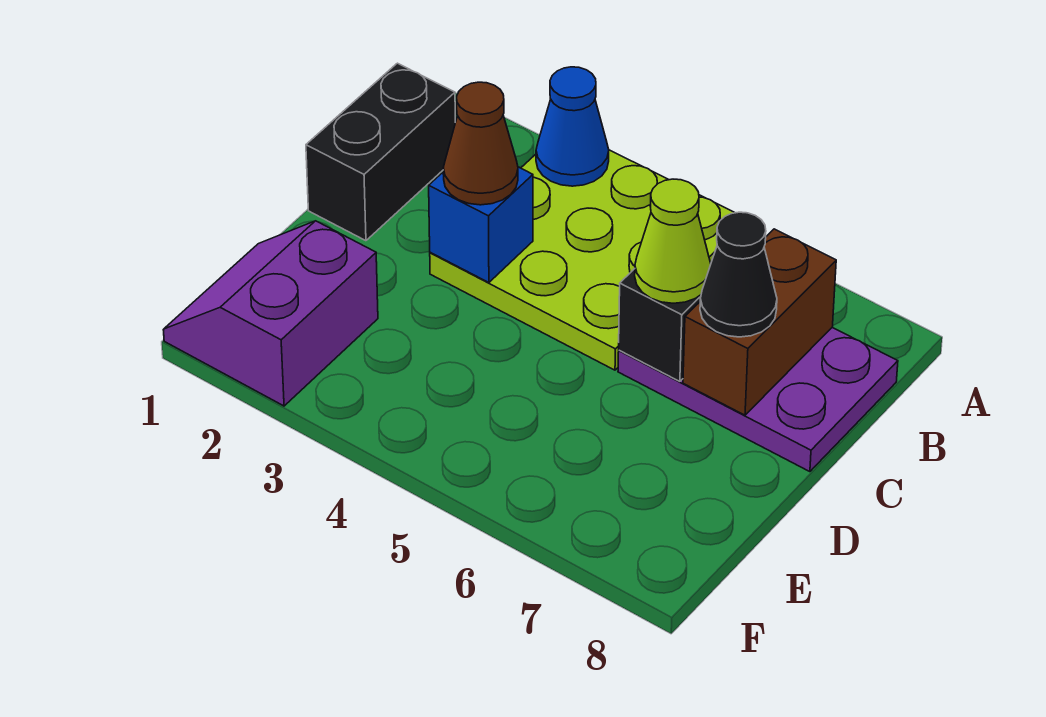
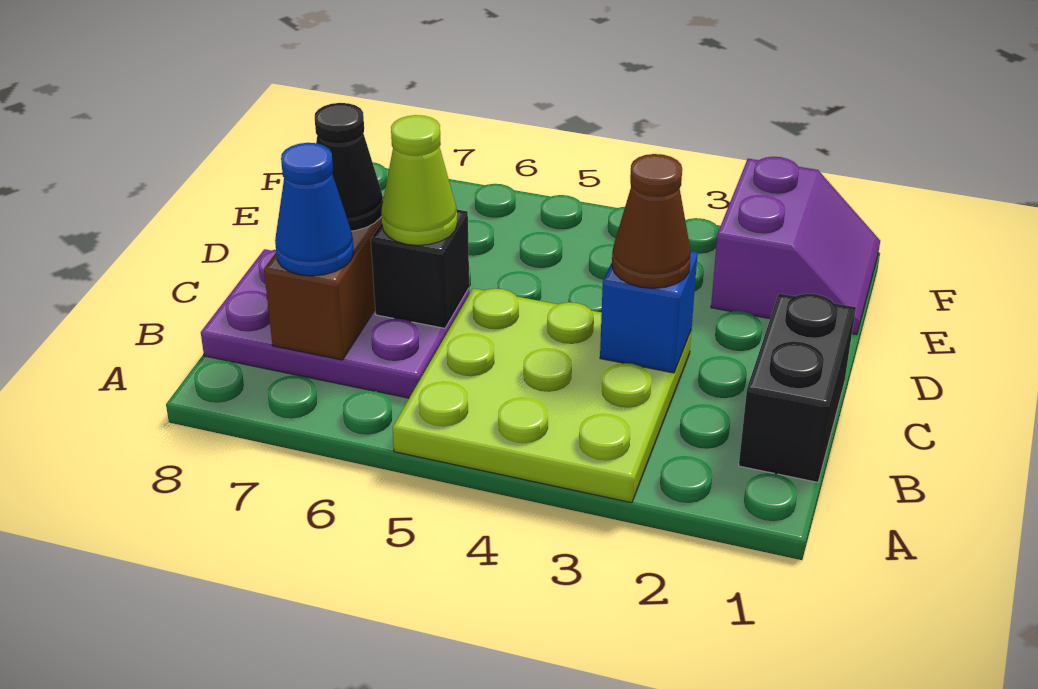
blue 1x1 cone [536,67,609,186] -> blue 1x1 cone moved to [275,143,354,276]

